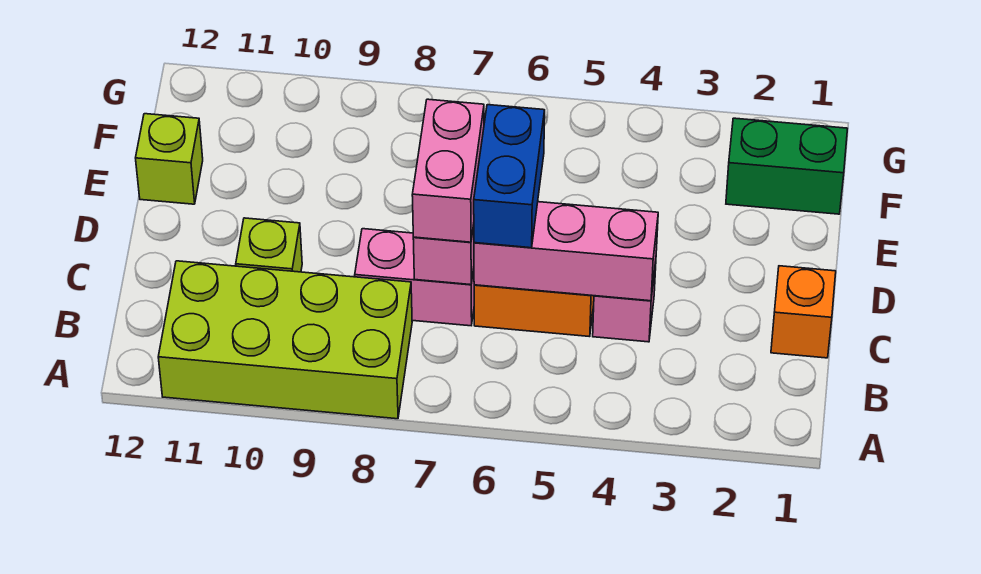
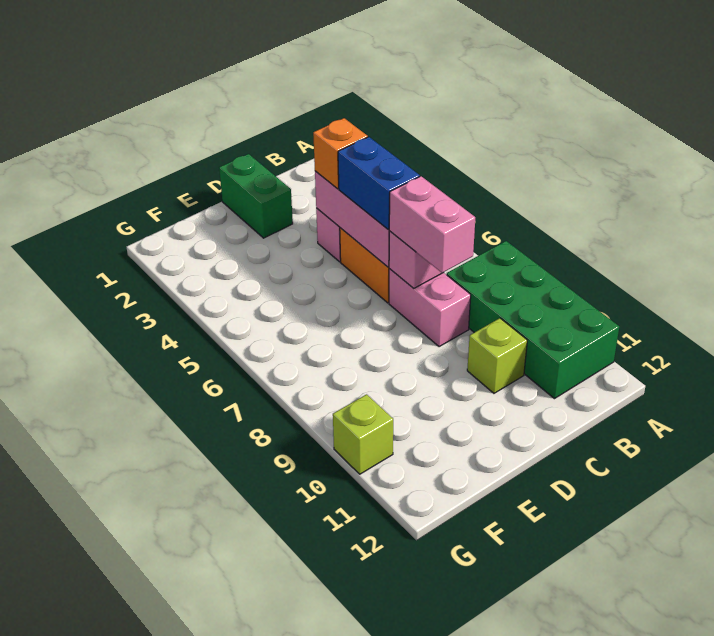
lime 2x4 brick [158,261,412,419] -> green 2x4 brick [447,241,619,399]
orange 1x1 brick [771,266,836,358] -> orange 1x1 brick moved to [313,118,368,189]
blue 1x2 brick [474,105,545,248] -> blue 1x2 brick turned to [338,137,420,229]
pink 1x2 brick [412,99,484,242] -> pink 1x2 brick turned to [389,176,475,273]
lime 1x1 brick [136,114,203,204] -> lime 1x1 brick moved to [333,394,393,474]
green 1x2 brick [726,118,847,214] -> green 1x2 brick moved to [219,154,293,238]

